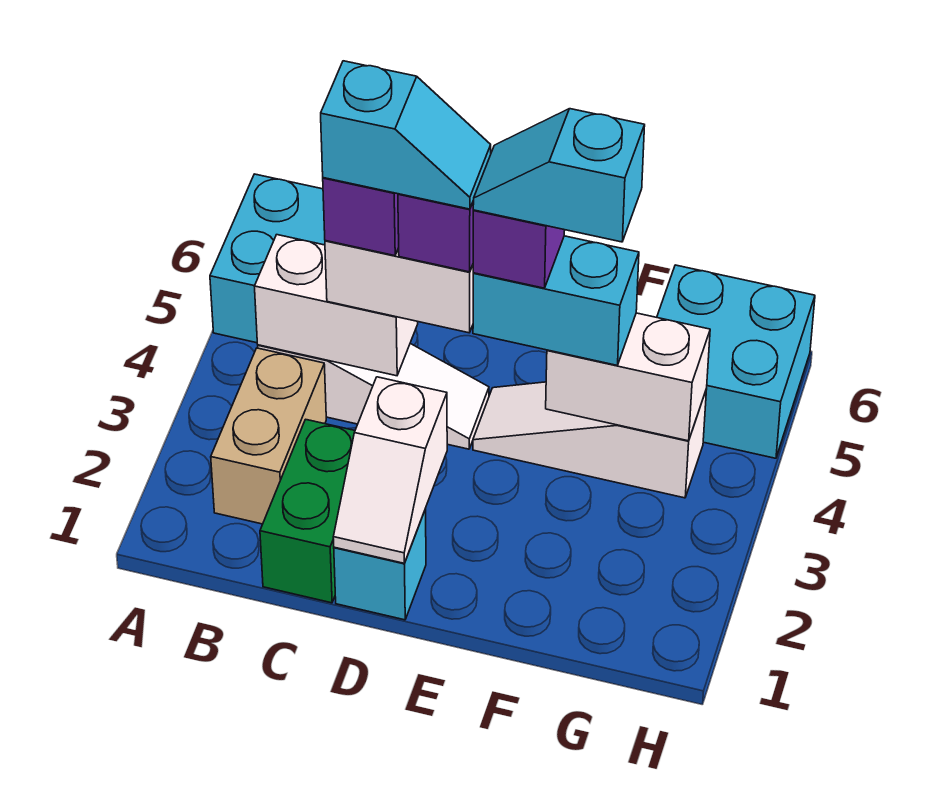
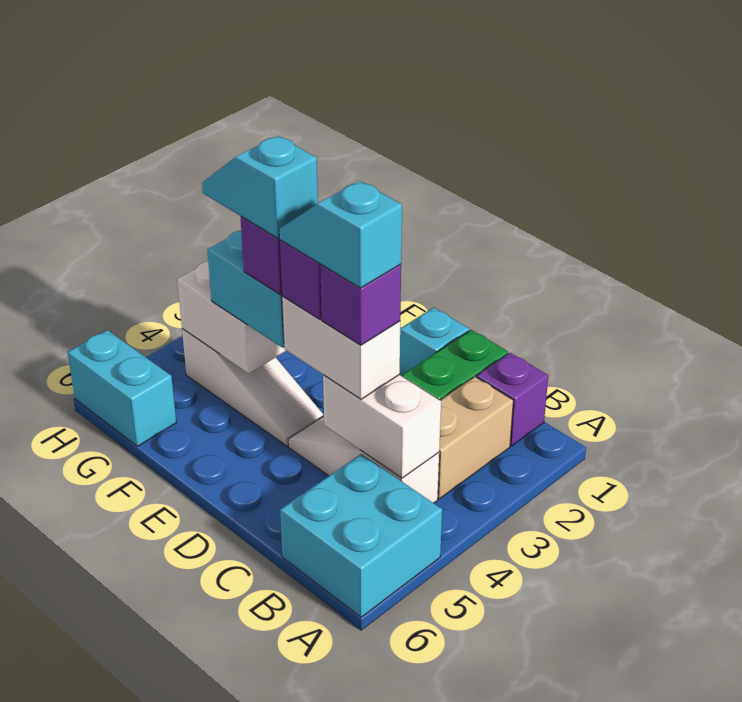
none -> purple 1x1 brick [477,353,548,446]
white 1x2 slope [333,377,447,563] -> none
cyan 1x2 slope [473,109,645,242] -> cyan 1x2 slope turned to [202,136,318,238]
cyan 2x2 brick [657,265,815,458] -> cyan 1x2 brick [68,330,176,446]

